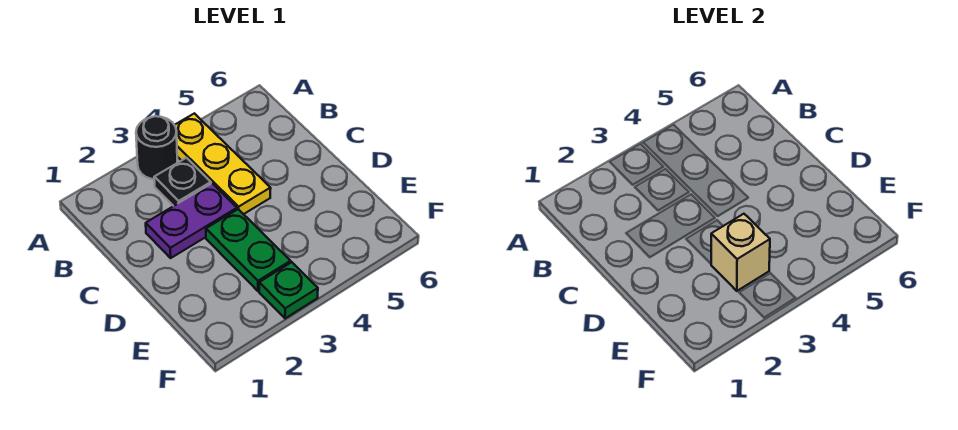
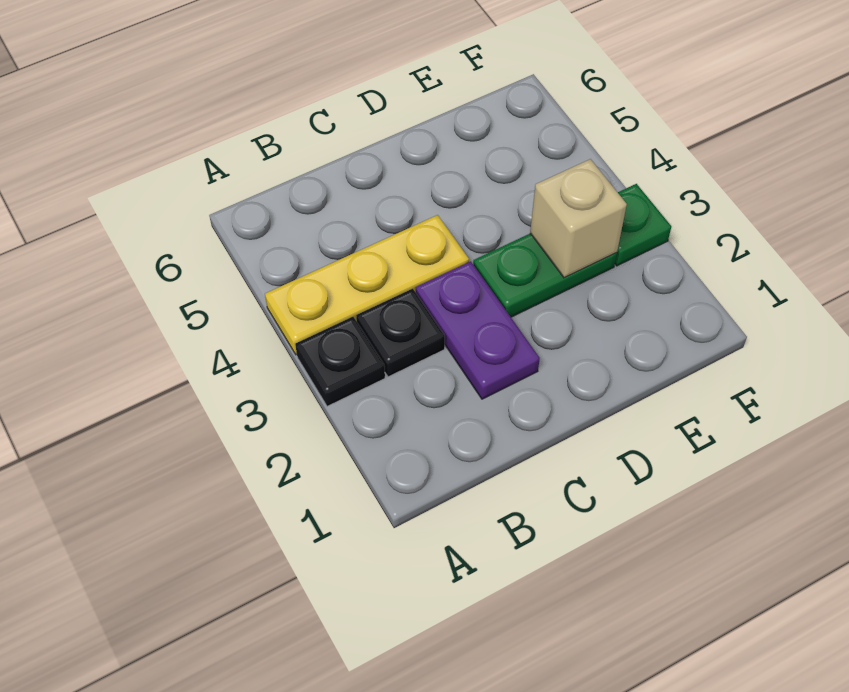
black 1x1 round brick [136,116,177,179] -> black 1x1 plate [295,317,385,406]

